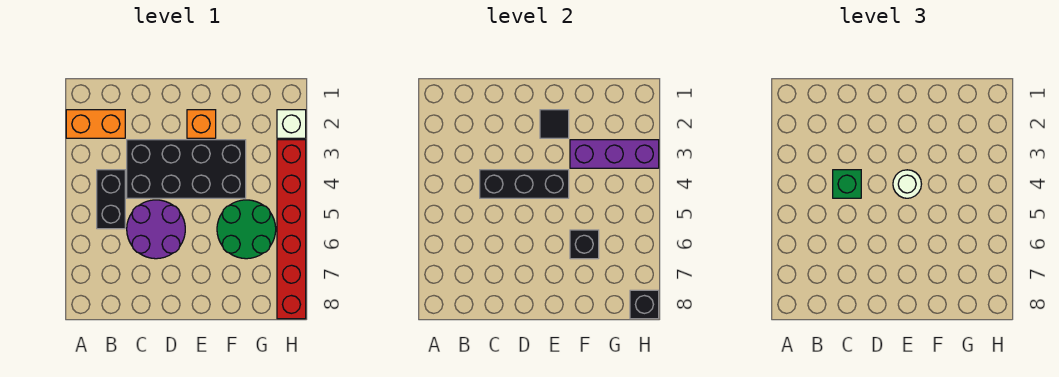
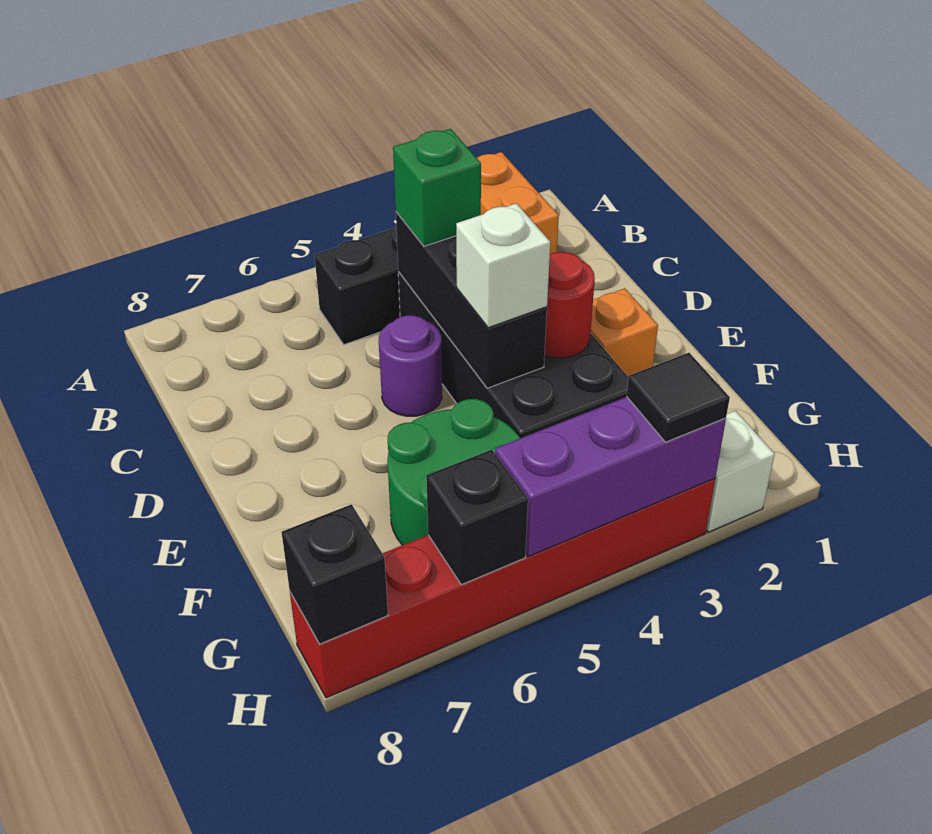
purple 2x2 round brick [127,200,185,259] -> purple 1x1 round brick [379,315,442,416]
black 1x1 tile [540,110,569,138] -> black 1x1 tile moved to [627,353,730,442]
none -> red 1x1 round brick [545,252,595,358]
white 1x1 round brick [893,170,921,198] -> white 1x1 brick [456,203,550,328]
purple 1x3 brick [570,140,659,168] -> purple 1x3 brick turned to [495,397,726,556]
black 1x1 brick [570,230,599,259] -> black 1x1 brick moved to [426,450,528,585]

